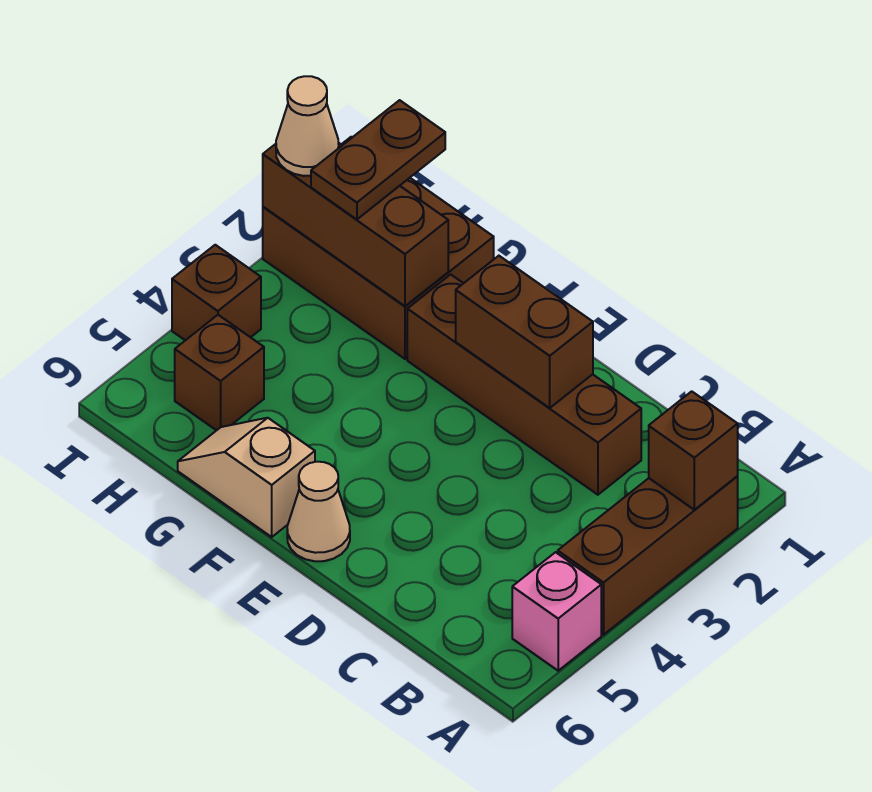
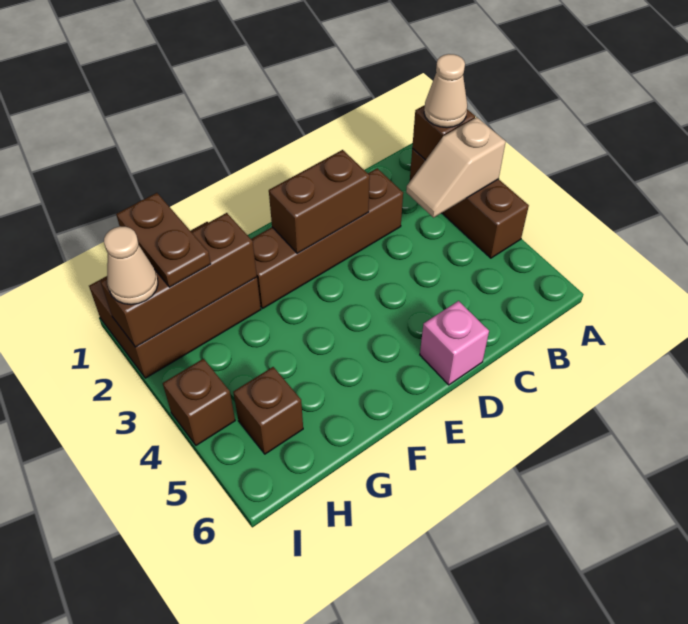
pink 1x1 brick [512,552,601,671] -> pink 1x1 brick moved to [420,301,489,385]
tan 1x1 cone [287,462,350,561] -> tan 1x1 cone moved to [424,54,467,128]
tan 1x2 slope [178,418,315,537] -> tan 1x2 slope moved to [406,117,506,218]

